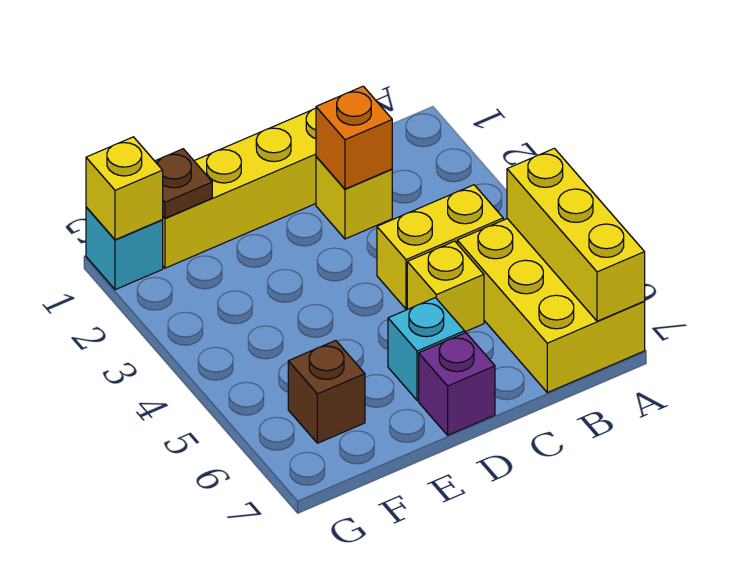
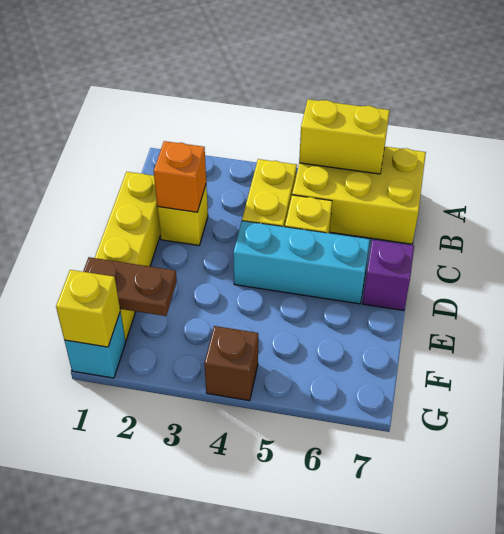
yellow 1x3 brick [507,148,645,321] -> yellow 1x2 brick [299,99,390,174]
cyan 1x1 brick [388,298,465,400] -> cyan 1x3 brick [233,221,370,304]
brown 1x1 plate [155,149,212,218] -> brown 1x2 plate [83,257,177,316]
brown 1x1 brick [288,340,365,443] -> brown 1x1 brick moved to [204,326,258,401]

